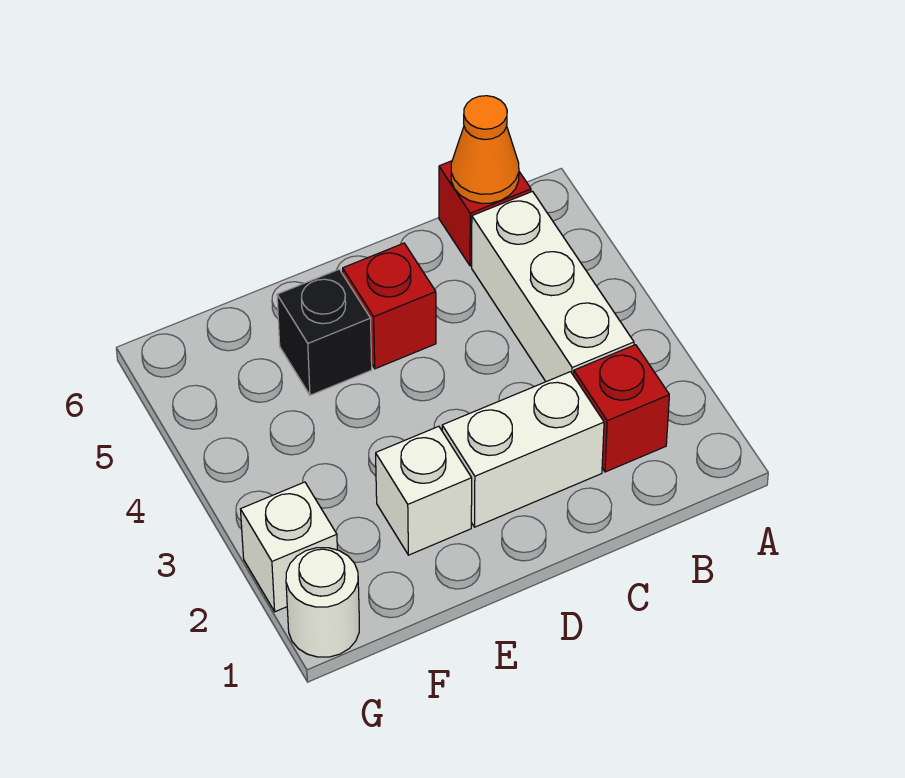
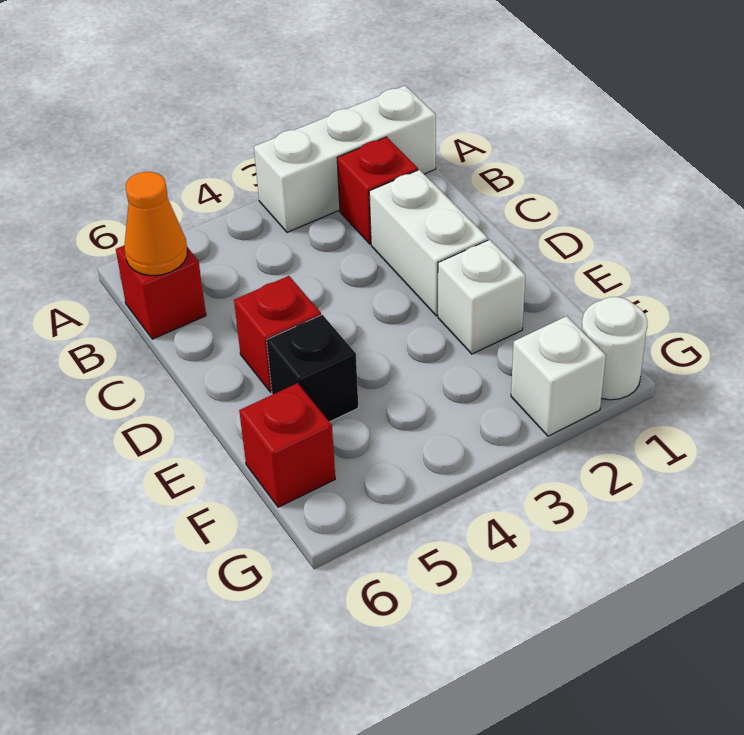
white 1x3 brick [472,191,634,382] -> white 1x3 brick moved to [254,86,436,232]
none -> red 1x1 brick [239,383,335,507]

